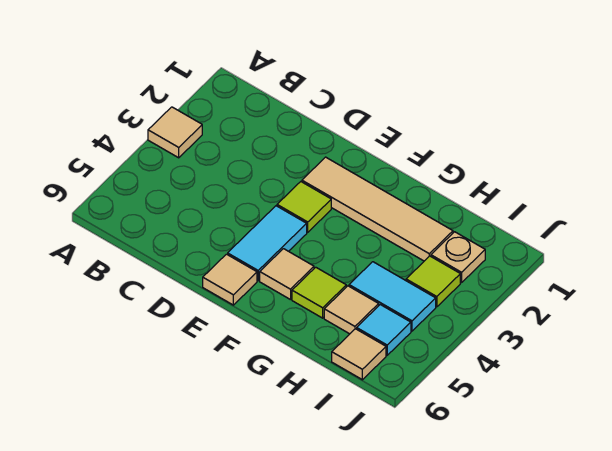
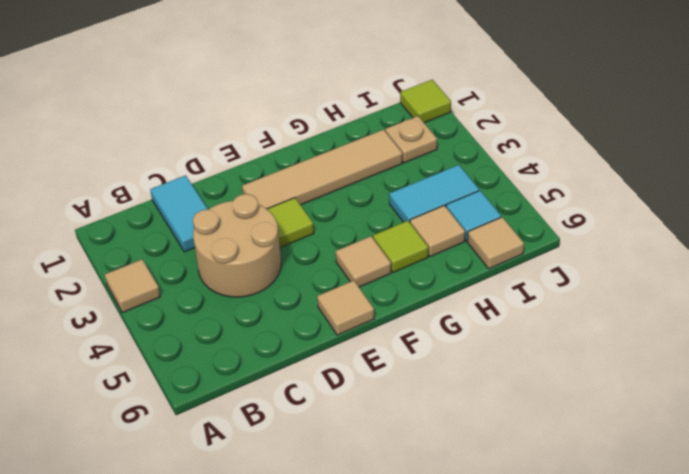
none -> tan 2x2 round brick [193,194,281,297]
cyan 1x2 tile [228,206,307,281] -> cyan 1x2 tile moved to [150,175,208,252]
lime 1x1 tile [406,256,460,307] -> lime 1x1 tile moved to [400,80,451,123]

